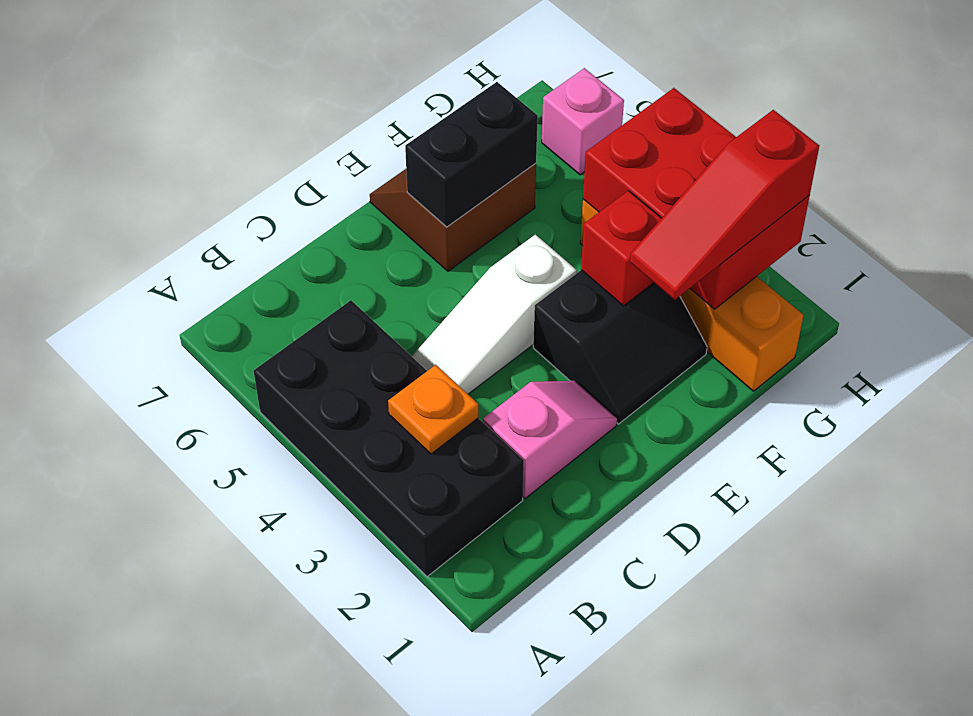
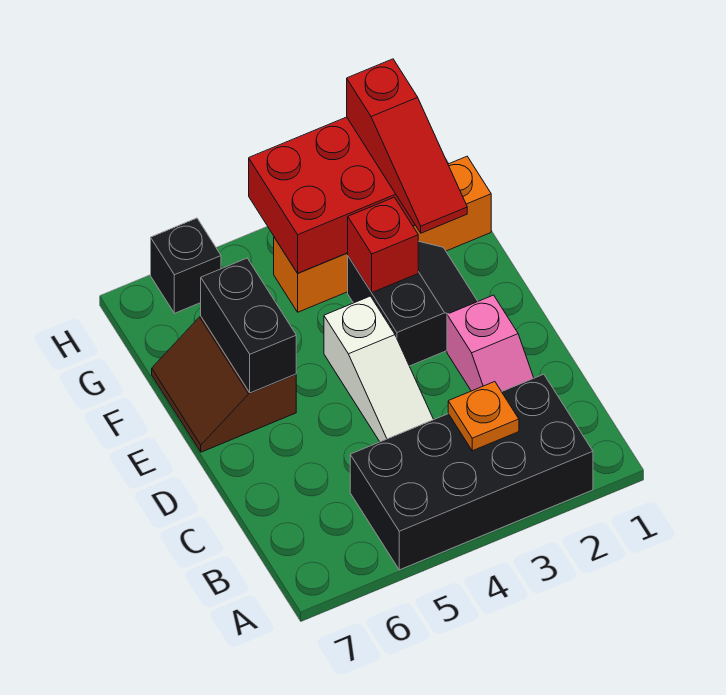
pink 1x2 slope [483,381,617,498] -> pink 1x2 slope turned to [447,295,534,392]
pink 1x1 brick [542,68,624,175] -> black 1x1 brick [151,218,221,313]

